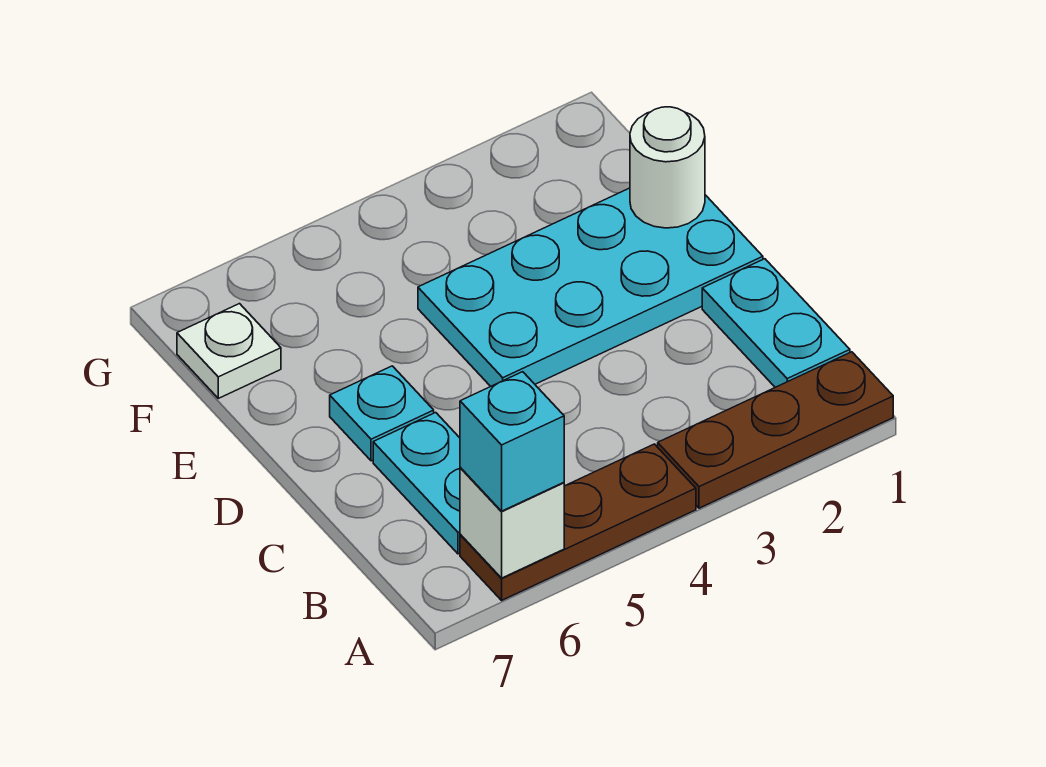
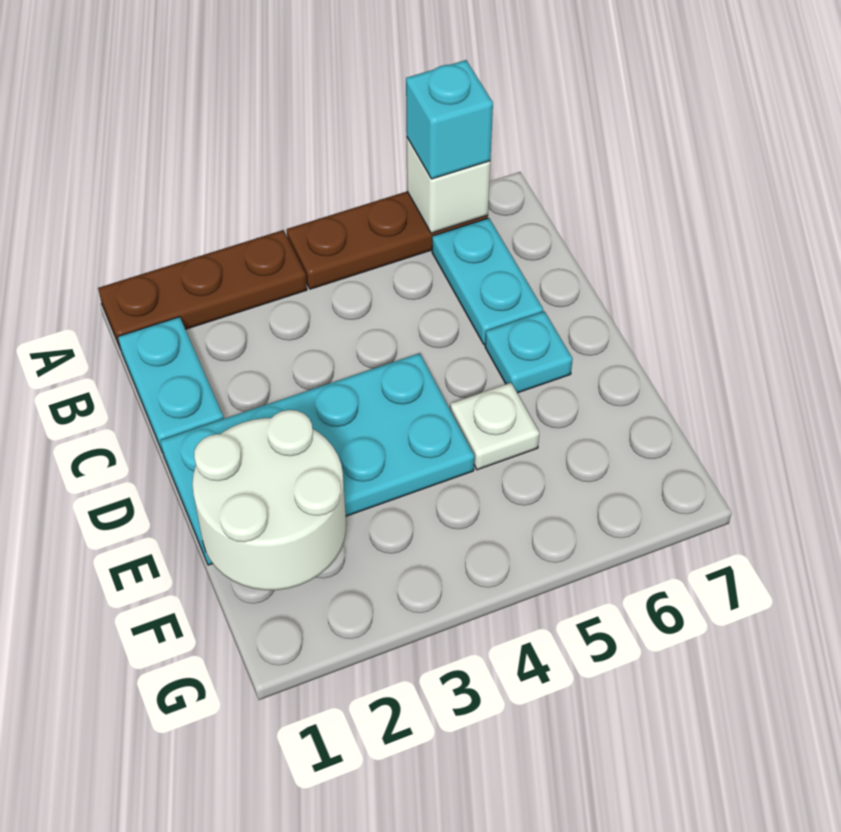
white 1x1 round brick [630,107,705,228] -> white 2x2 round brick [192,410,346,590]
white 1x1 plate [177,304,281,398] -> white 1x1 plate moved to [450,383,539,470]

